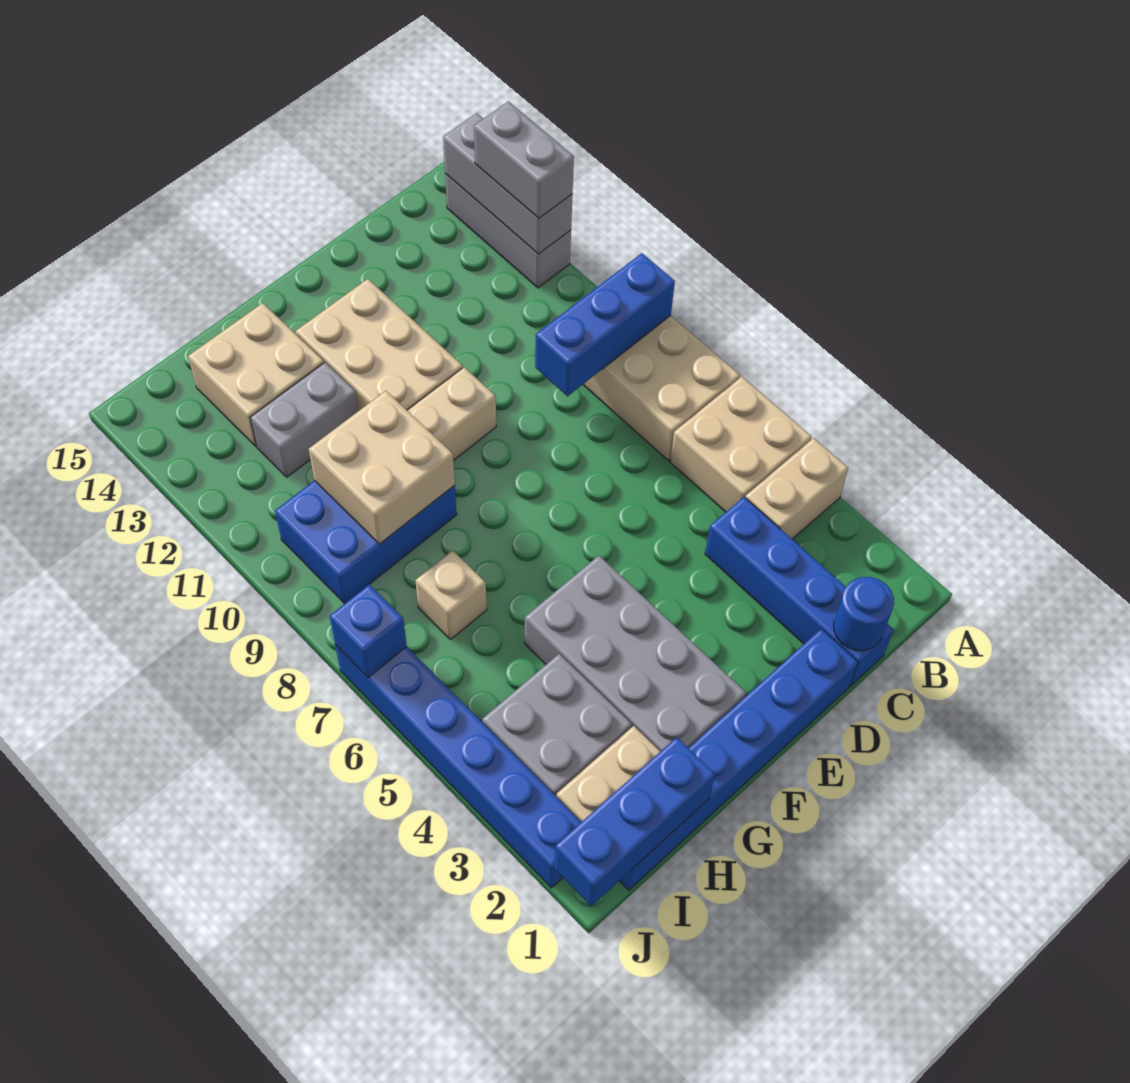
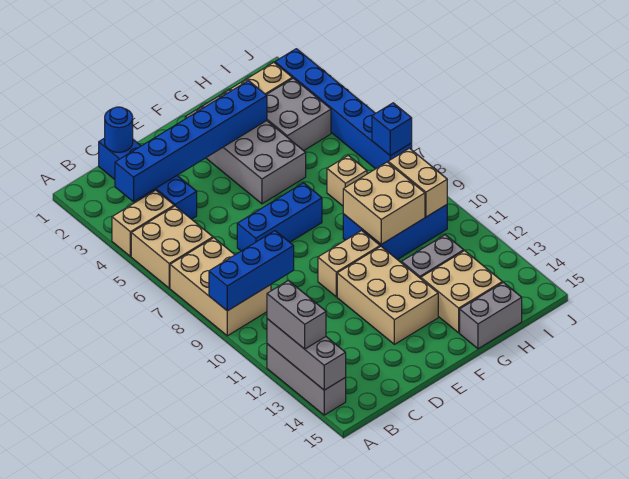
blue 1x6 brick [620,629,858,890] -> blue 1x6 brick moved to [115,81,267,202]
none -> grey 1x2 brick [460,282,522,349]
blue 1x3 brick [554,737,715,906] -> blue 1x3 brick moved to [237,183,322,251]
none -> tan 1x2 brick [388,148,447,217]

